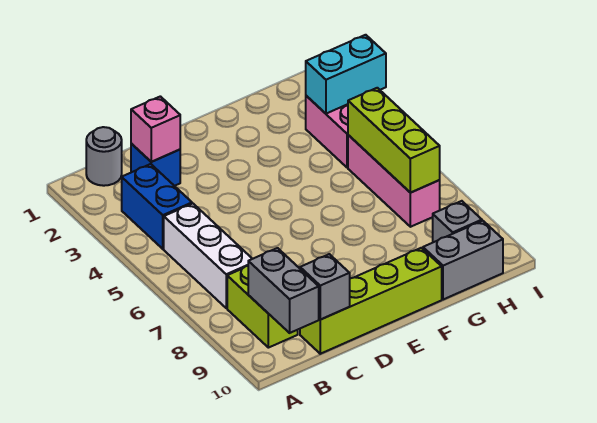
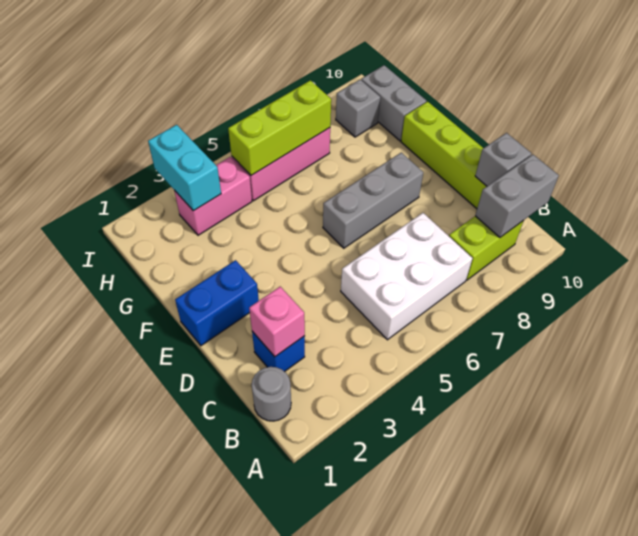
blue 1x2 brick [122,164,192,249] -> blue 1x2 brick moved to [175,260,259,346]
white 1x3 brick [164,204,252,308] -> white 2x3 brick [341,213,472,340]
none -> grey 1x3 brick [323,153,423,248]

